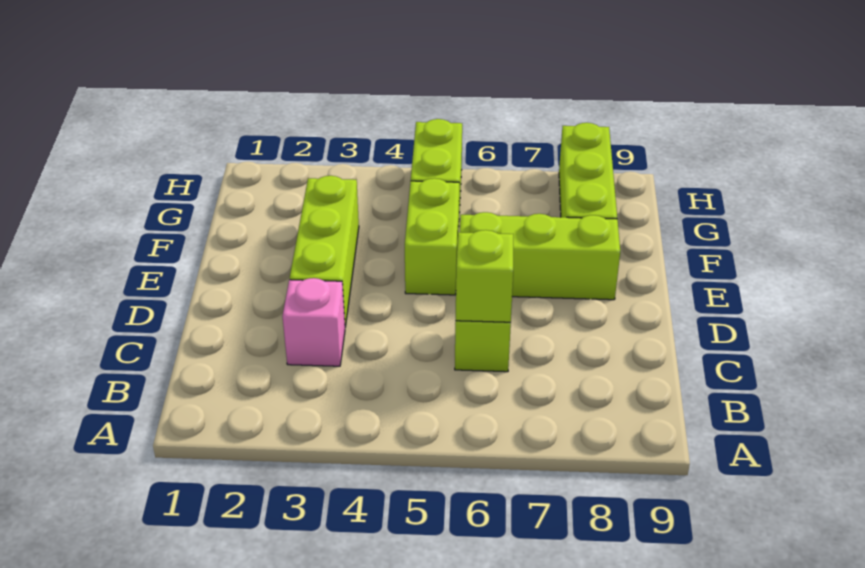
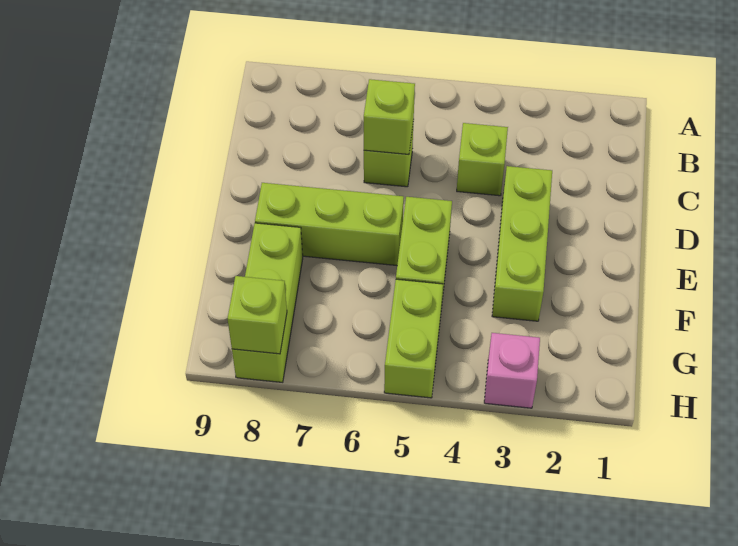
pink 1x1 brick [282,278,345,366] -> pink 1x1 brick moved to [484,333,540,408]
none -> lime 1x1 brick [457,123,508,196]
none -> lime 1x1 brick [228,276,287,354]

